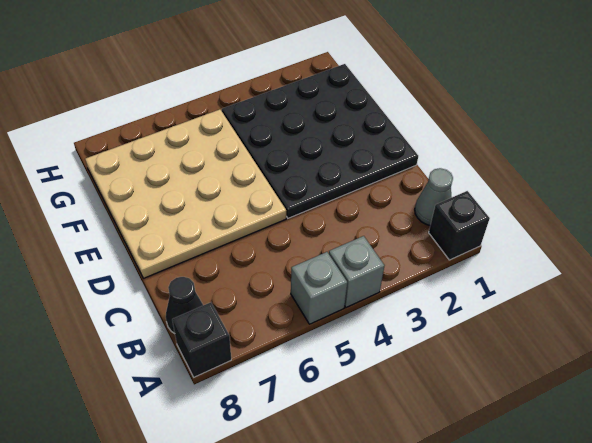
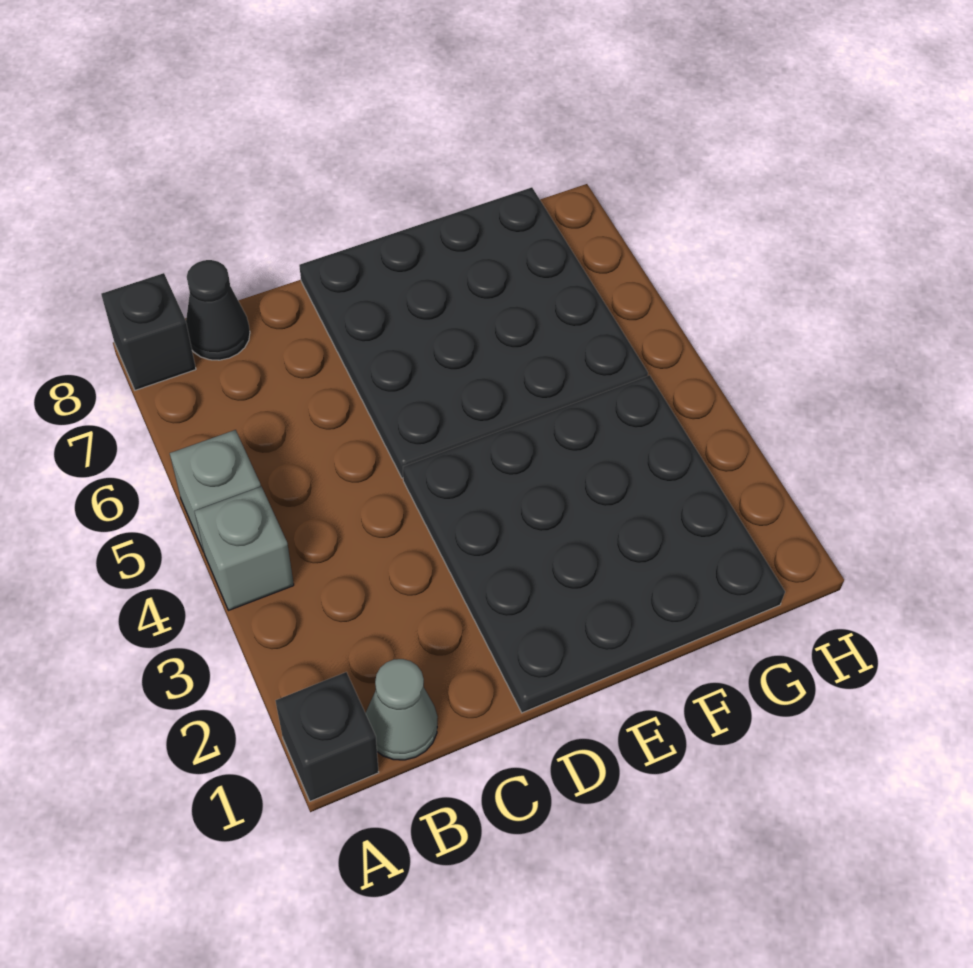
tan 4x4 plate [85,109,286,278] -> black 4x4 plate [299,187,648,478]

